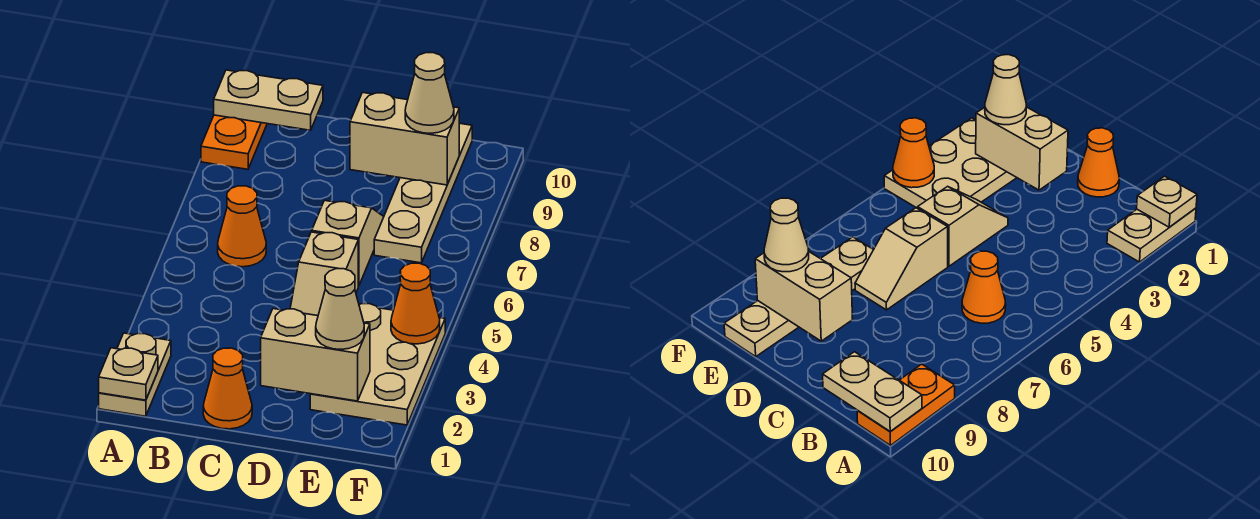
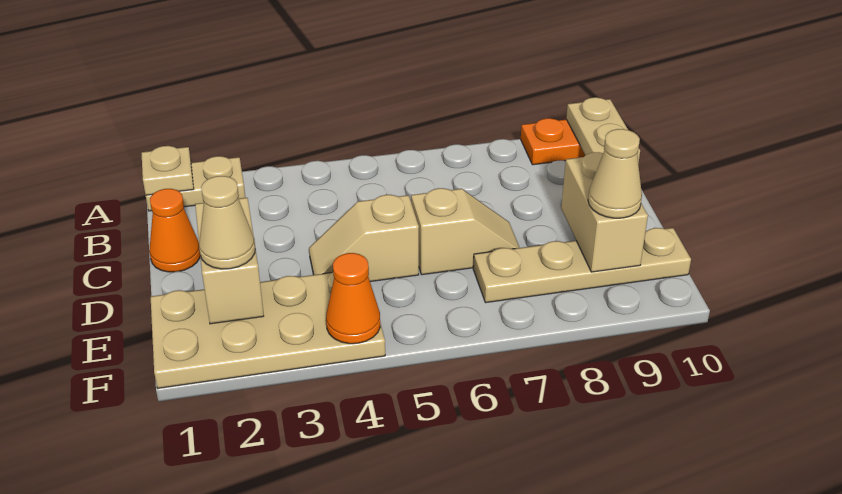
orange 1x1 cone [218,186,266,267] -> none
tan 2x3 plate [310,304,445,425] -> tan 2x4 plate [151,272,385,388]

